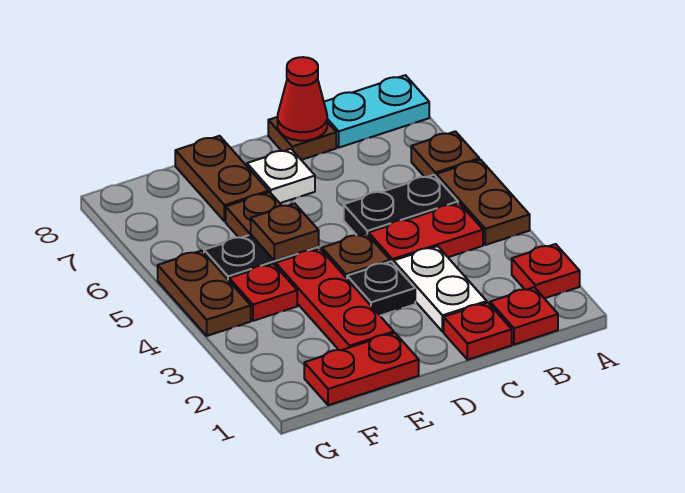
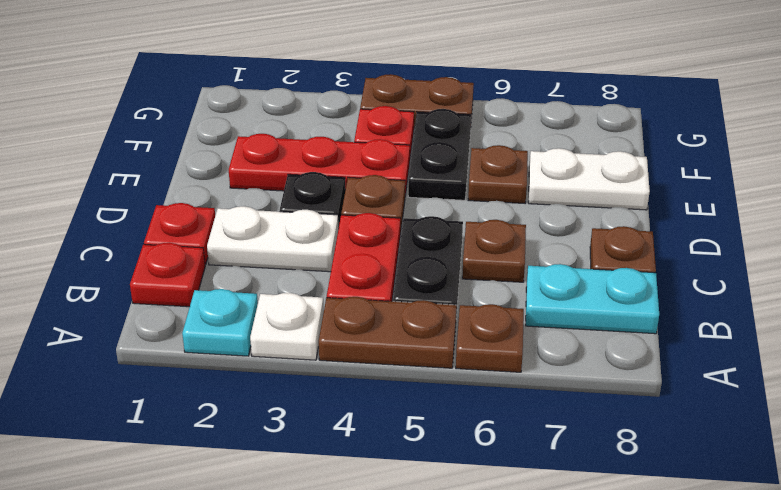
red 1x1 plate [512,244,580,298] -> cyan 1x1 plate [182,289,258,356]
cyan 1x2 plate [324,75,429,147] -> cyan 1x2 plate turned to [526,264,659,334]
red 1x1 cone [278,57,327,141] -> none
white 1x1 plate [247,149,315,203] -> white 1x1 plate moved to [250,293,324,360]
red 1x2 plate [304,333,419,405] -> none
brown 1x1 plate [251,203,319,261] -> brown 1x1 plate moved to [462,220,526,282]
brown 1x2 plate [175,136,269,221] -> white 1x2 plate [528,148,650,210]

